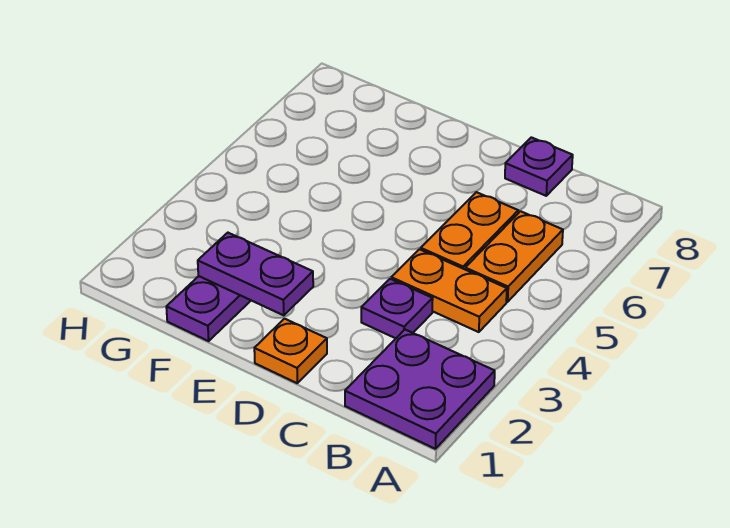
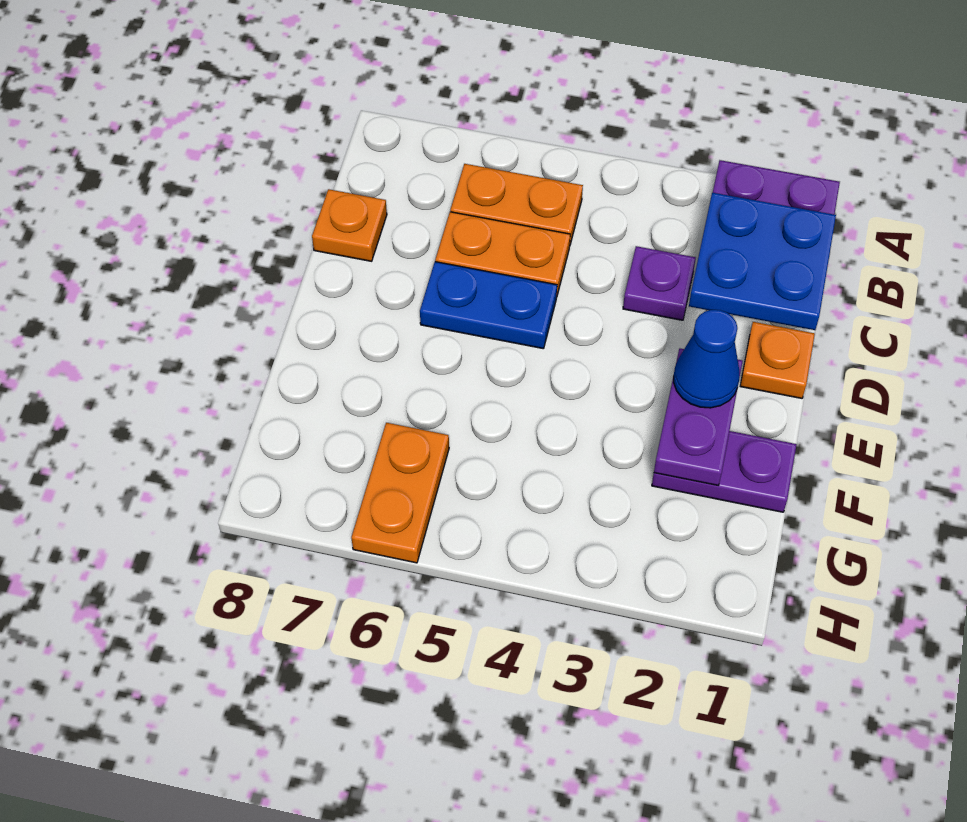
none -> blue 2x2 plate [689,193,836,330]
orange 1x2 plate [391,249,507,332] -> orange 1x2 plate moved to [351,423,449,563]
purple 1x1 plate [505,137,573,196] -> orange 1x1 plate [312,189,387,261]
none -> blue 1x2 plate [420,262,557,349]
none -> blue 1x1 cone [674,310,739,408]

